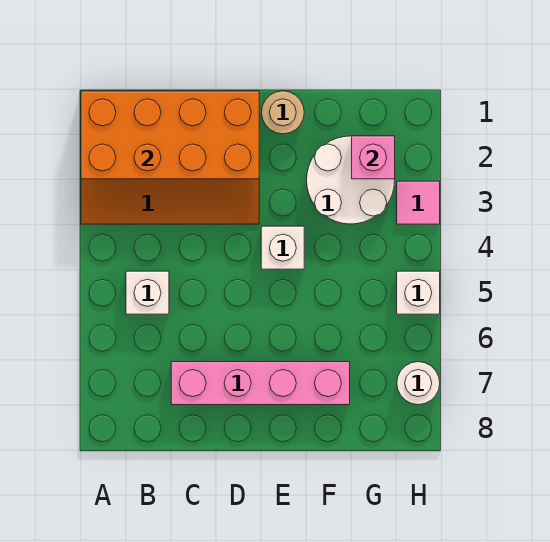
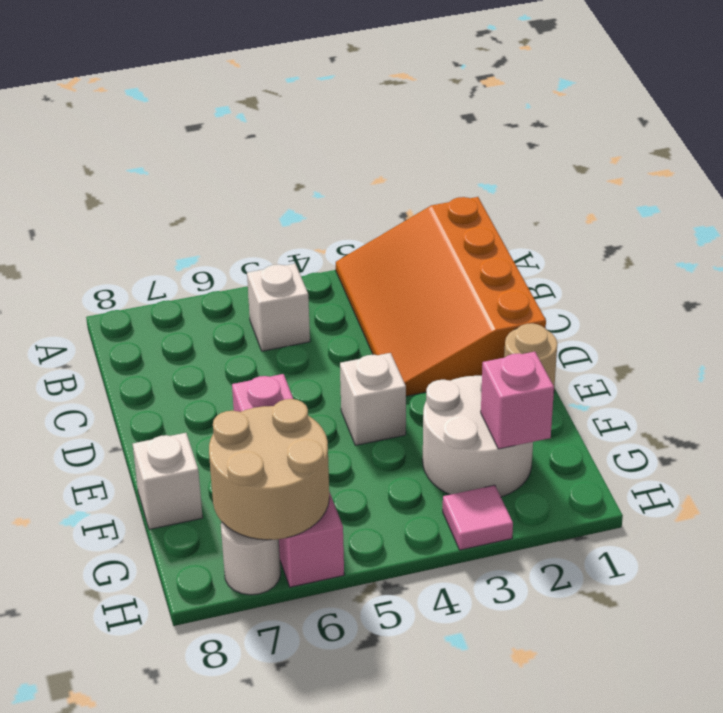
orange 2x4 brick [81,91,259,179] -> none
pink 1x4 brick [171,362,350,405] -> pink 1x4 brick moved to [232,374,344,587]
none -> tan 2x2 round brick [209,399,329,540]
white 1x1 brick [397,271,440,314] -> white 1x1 brick moved to [133,433,203,529]

